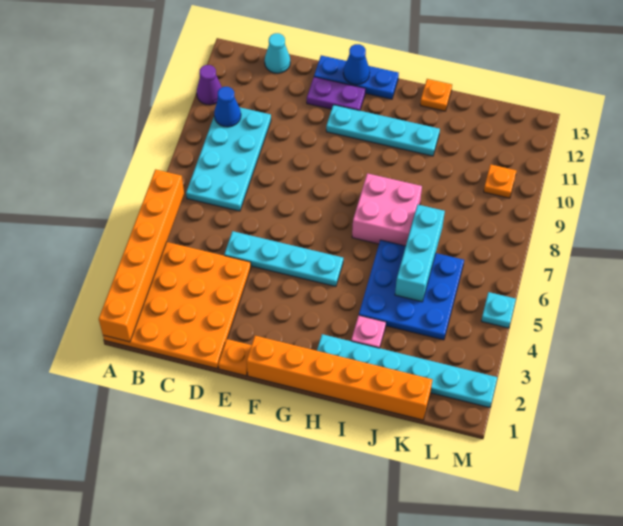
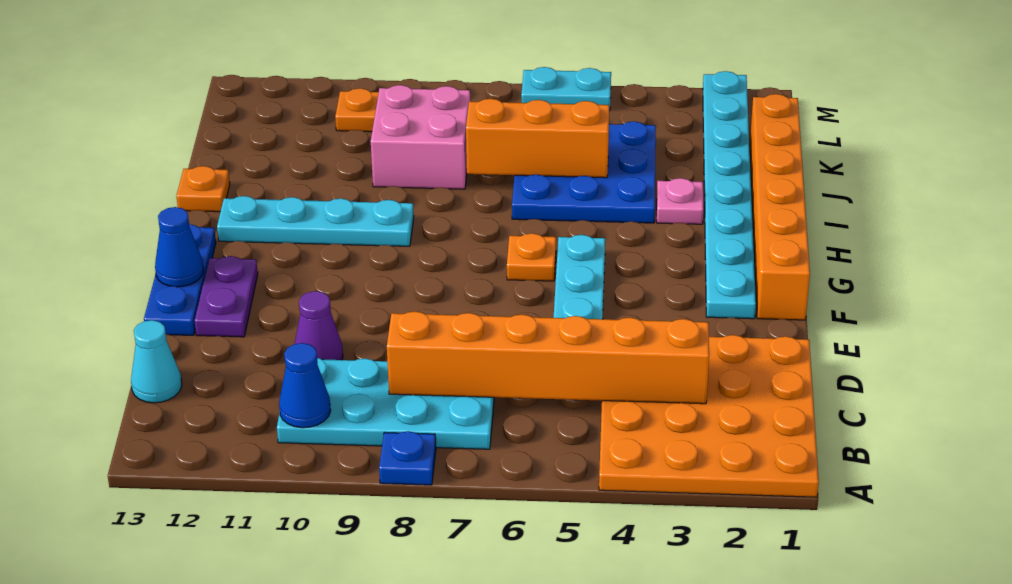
orange 1x6 brick [99,169,184,342] -> orange 1x6 brick moved to [387,311,709,404]
none -> blue 1x1 plate [379,431,436,485]
purple 1x1 cone [197,65,222,105] -> purple 1x1 cone moved to [295,291,343,360]
orange 1x1 plate [218,339,252,376] -> orange 1x1 plate moved to [507,233,556,281]
cyan 1x4 plate [326,105,440,156] -> cyan 1x4 plate turned to [217,196,414,246]
cyan 1x6 plate [317,334,497,408] -> cyan 1x8 plate [703,71,756,319]
pink 2x2 brick [352,173,422,246] -> pink 2x2 brick moved to [371,85,470,189]
cyan 1x3 brick [395,205,445,302] -> orange 1x3 brick [466,99,609,178]
cyan 1x1 plate [481,292,516,328] -> cyan 1x2 plate [521,67,611,111]

